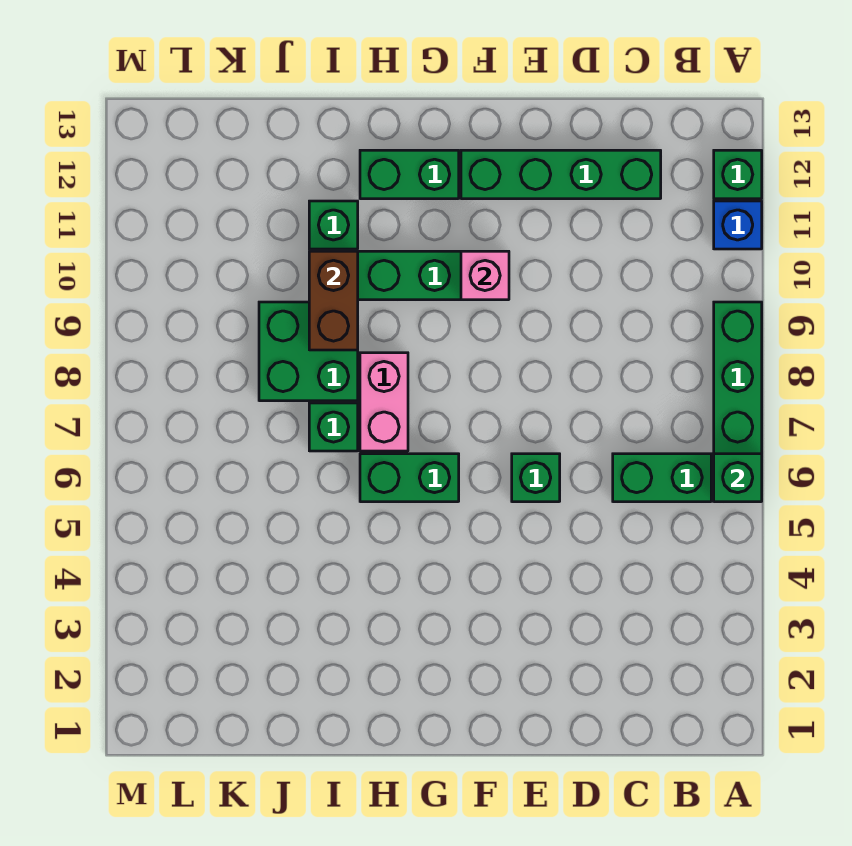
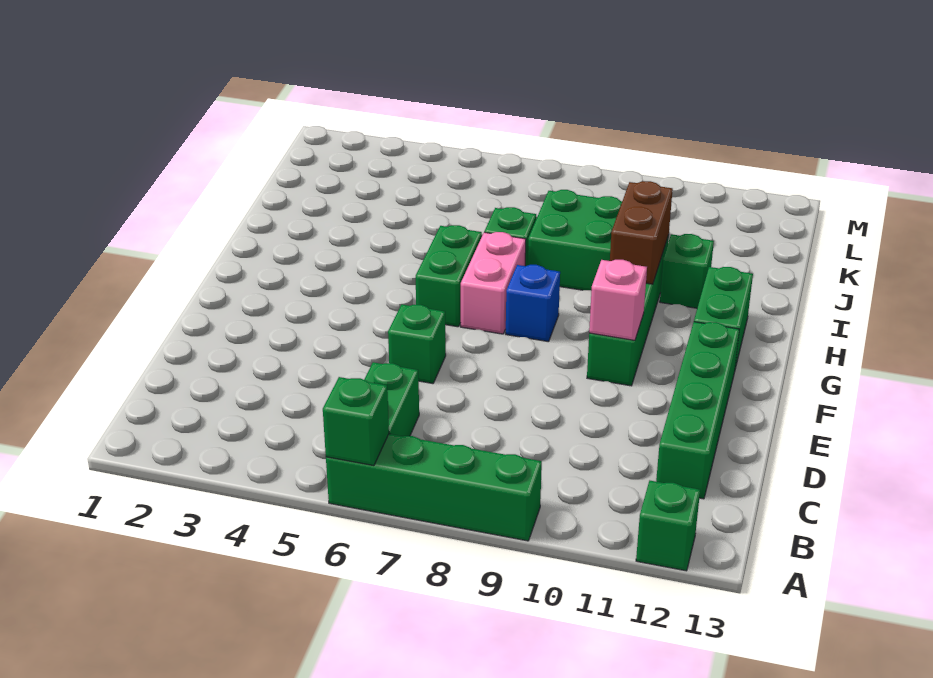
blue 1x1 brick [714,201,762,249] -> blue 1x1 brick moved to [506,265,560,342]
pink 1x2 brick [360,353,408,451] -> pink 1x2 brick turned to [461,232,526,334]
brown 1x2 brick [309,251,358,350] -> brown 1x2 brick turned to [610,181,673,284]

